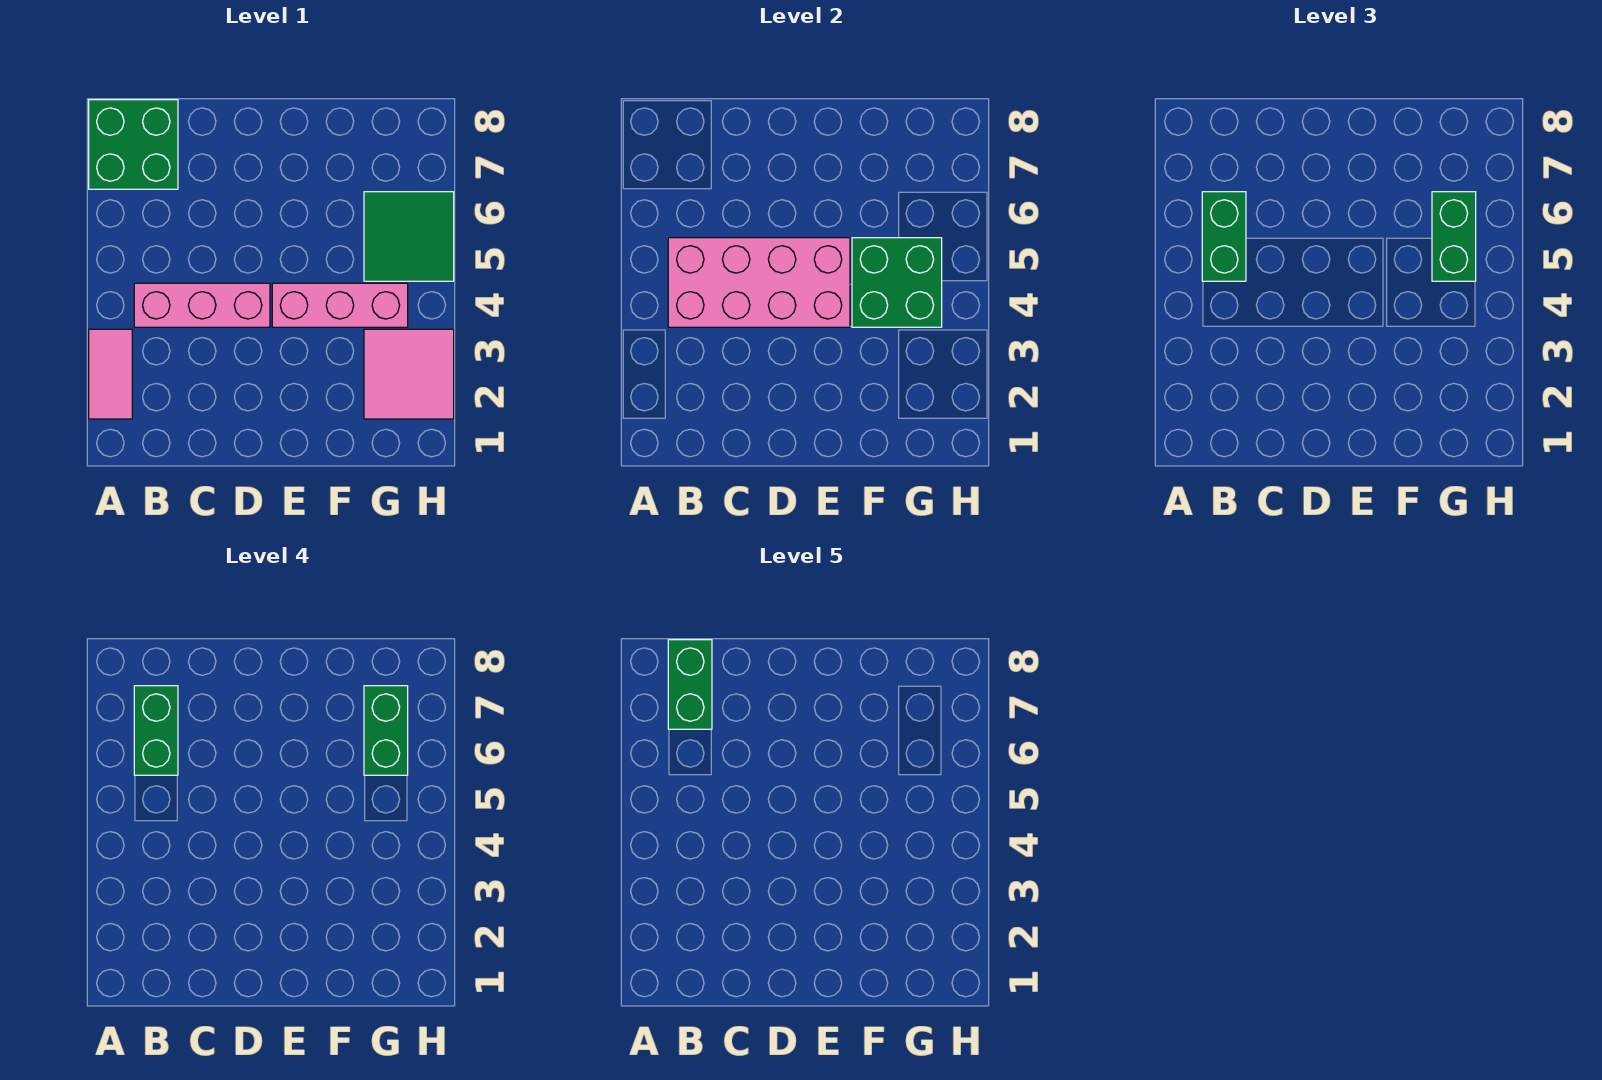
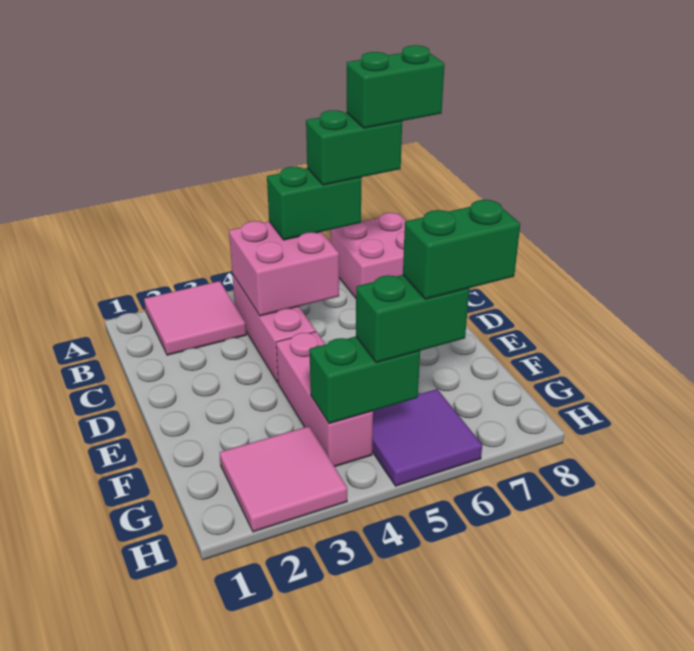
pink 1x2 tile [89,329,132,419] -> pink 2x2 tile [144,281,246,355]
green 2x2 brick [89,100,178,189] -> pink 2x2 brick [331,213,406,298]
pink 2x4 brick [668,238,850,327] -> pink 2x2 brick [229,221,339,316]
green 2x2 brick [852,238,942,327] -> green 1x2 brick [309,337,420,424]
green 2x2 tile [364,192,454,281] -> purple 2x2 tile [372,389,482,486]

